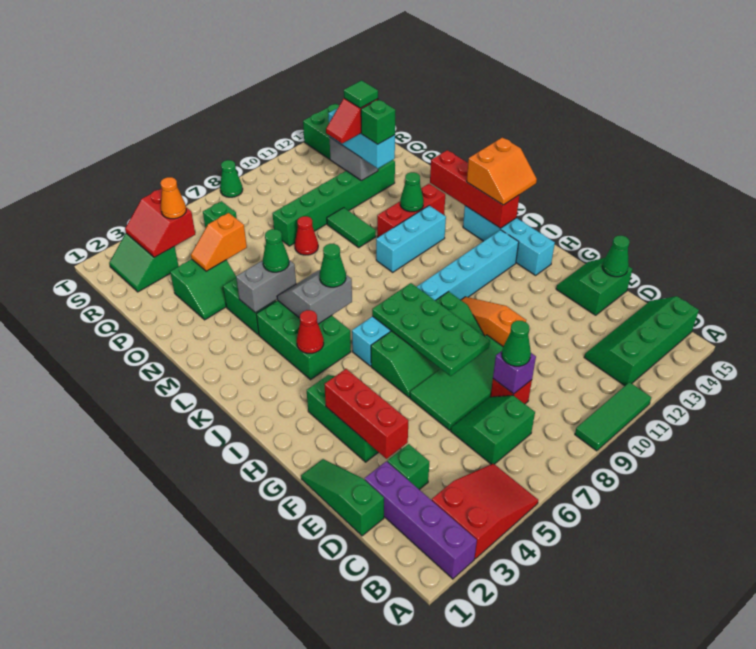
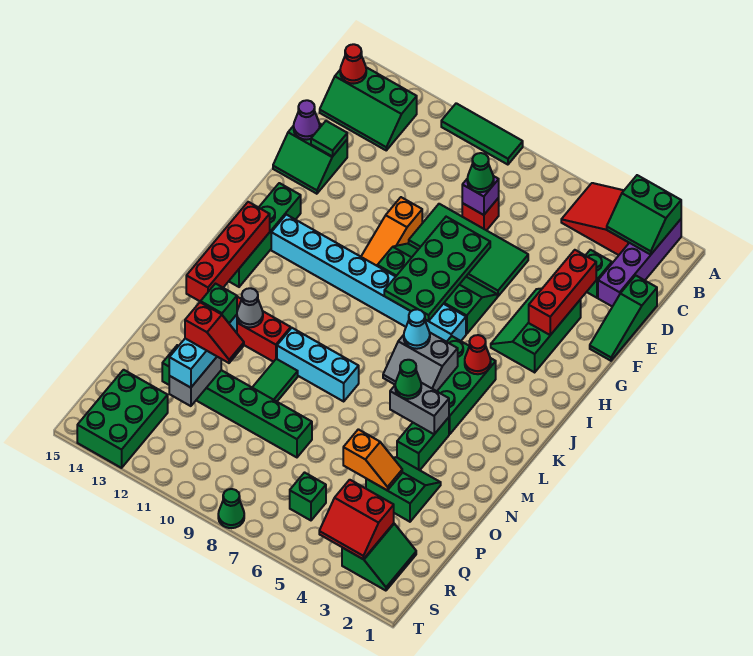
green 2x4 slope [584,296,699,386] -> green 2x3 slope [320,67,417,150]
green 2x2 slope [451,395,535,464] -> green 2x2 slope moved to [606,175,681,255]
green 1x1 cone [602,236,630,277] -> purple 1x1 cone [294,100,320,140]
cyan 1x4 brick [463,206,555,275] -> green 1x4 brick [229,183,301,287]
orange 2x2 slope [467,138,537,205] -> none
green 1x1 cone [319,244,346,287] -> cyan 1x1 cone [404,309,430,349]
cyan 1x3 brick [376,206,446,272] -> cyan 1x3 brick moved to [277,328,359,401]
green 1x1 cone [400,172,424,212] -> grey 1x1 cone [237,288,263,327]
red 1x1 cone [295,216,318,255] -> red 1x1 cone moved to [340,44,366,84]
green 1x1 tile [344,81,378,108] -> green 1x1 tile moved to [311,121,347,156]
red 2x2 slope [125,188,195,257] -> red 2x2 slope turned to [319,480,394,559]
orange 1x1 cone [160,177,186,219] -> none

